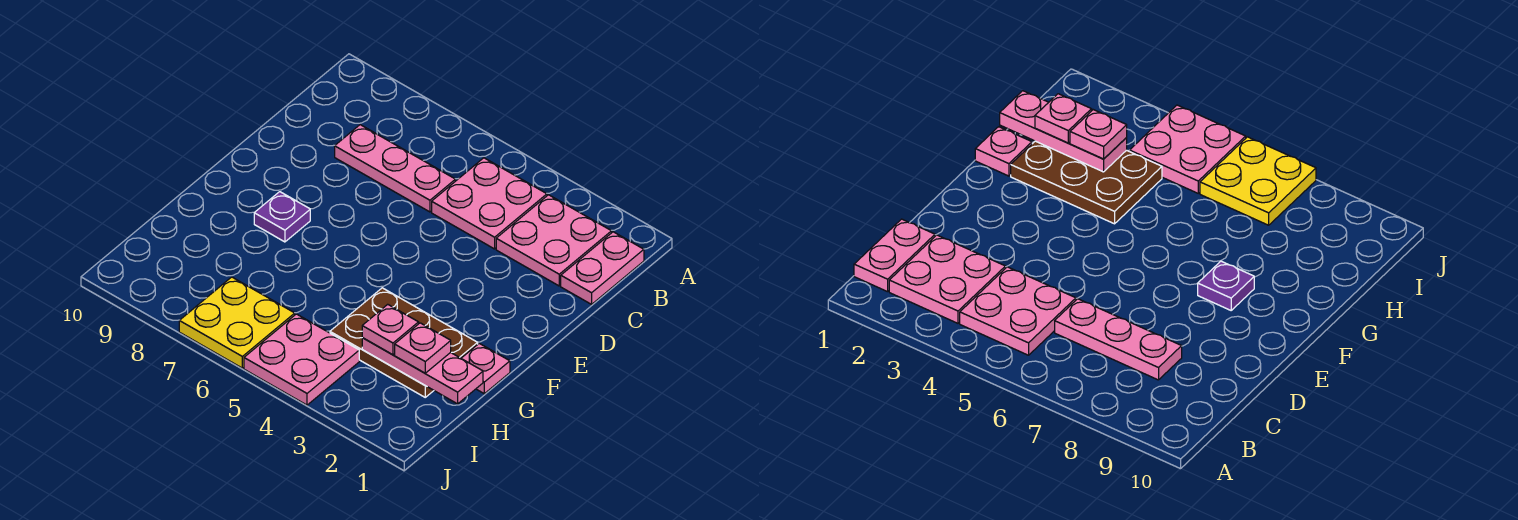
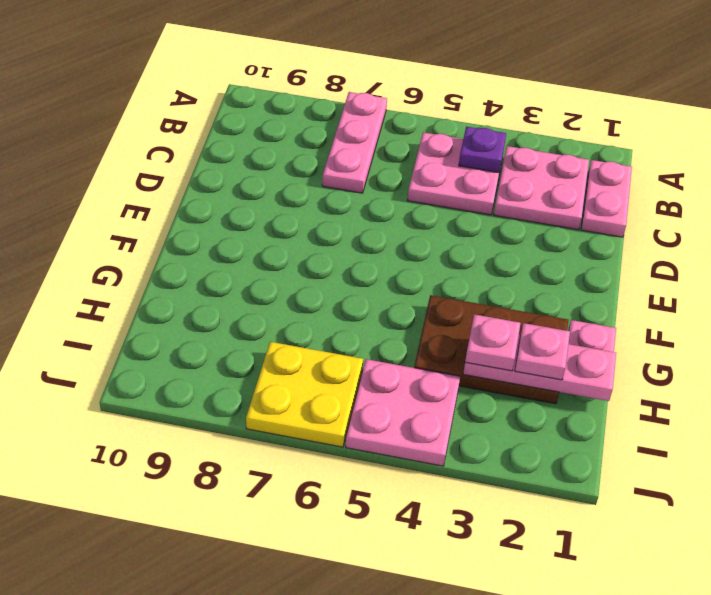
pink 1x3 plate [335,125,455,212] -> pink 1x3 plate turned to [322,92,387,193]
purple 1x1 plate [254,192,310,242] -> purple 1x1 plate moved to [459,127,506,173]

